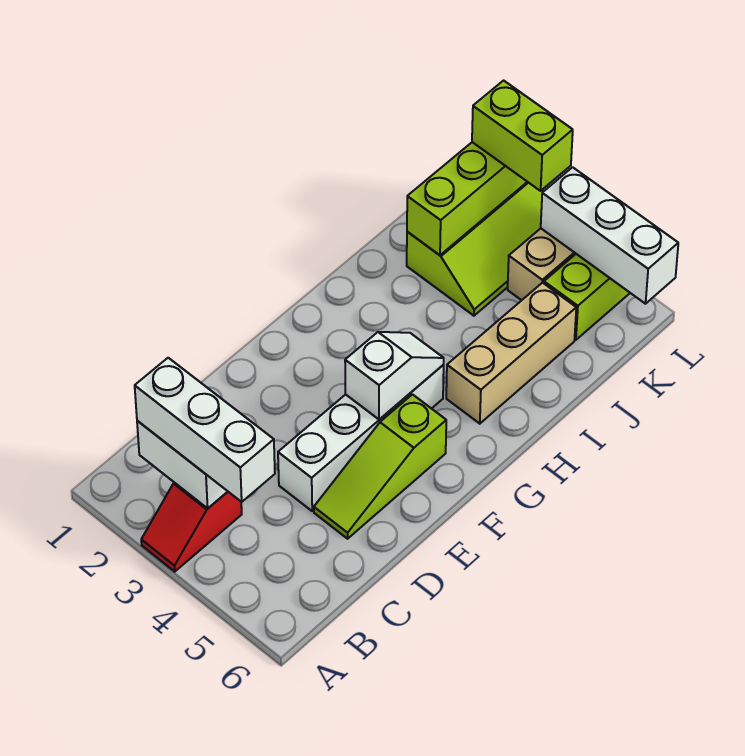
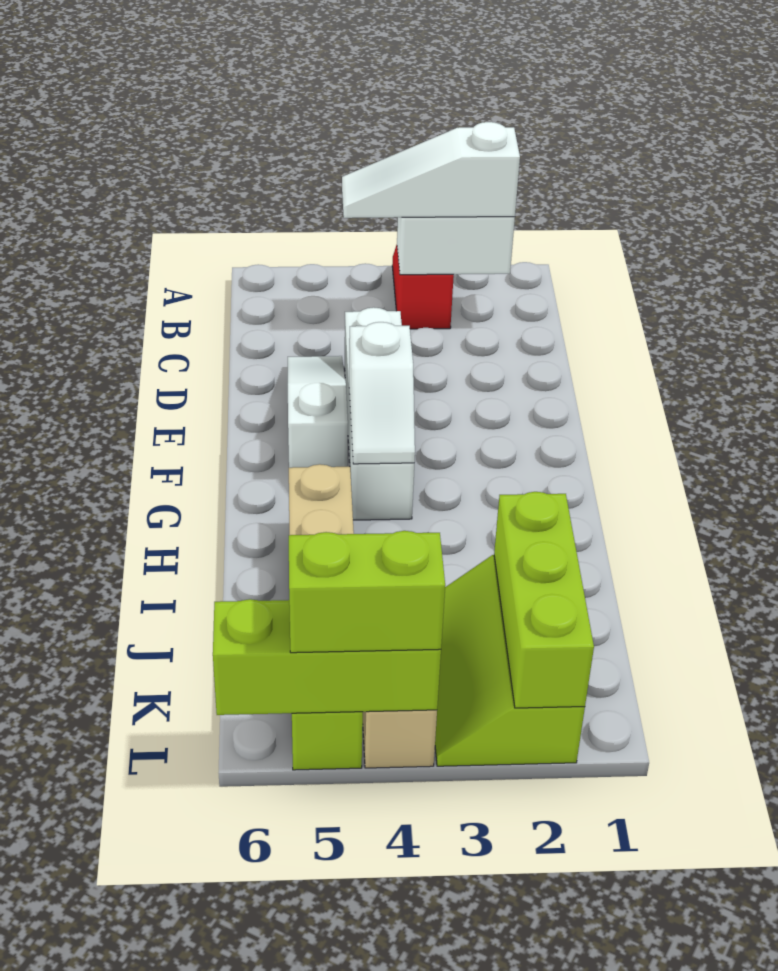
white 1x3 brick [135,358,275,502] -> white 1x3 slope [342,122,520,218]
lime 1x3 slope [314,394,446,539] -> white 1x3 slope [288,356,348,468]
lime 1x2 brick [472,81,573,191] -> lime 1x2 brick moved to [289,531,445,653]
white 1x3 brick [541,167,678,304] -> lime 1x3 brick [213,599,441,715]

